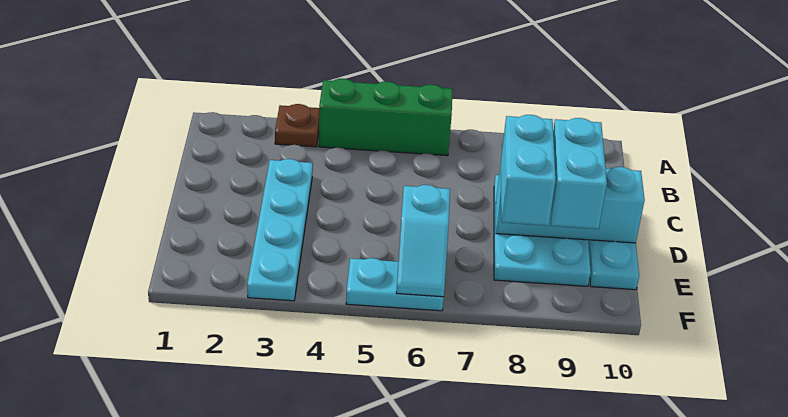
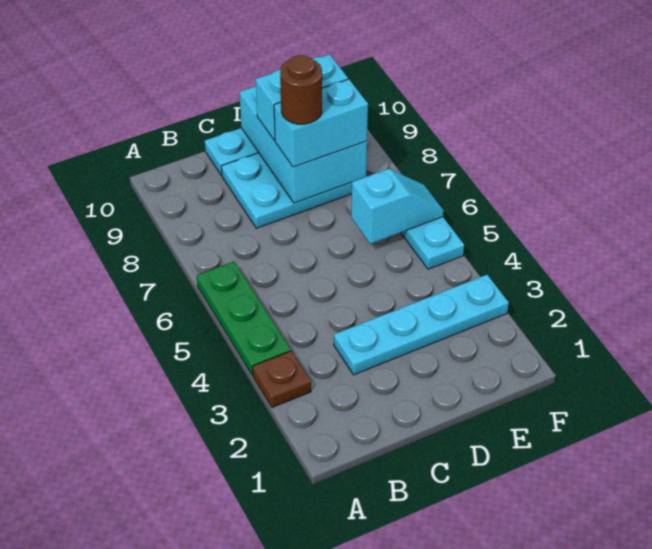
green 1x3 brick [319,79,453,156] -> green 1x3 plate [197,262,291,375]
cyan 1x3 brick [496,164,645,243] -> cyan 2x3 brick [240,86,367,203]
none -> brown 1x1 round brick [280,55,322,124]

